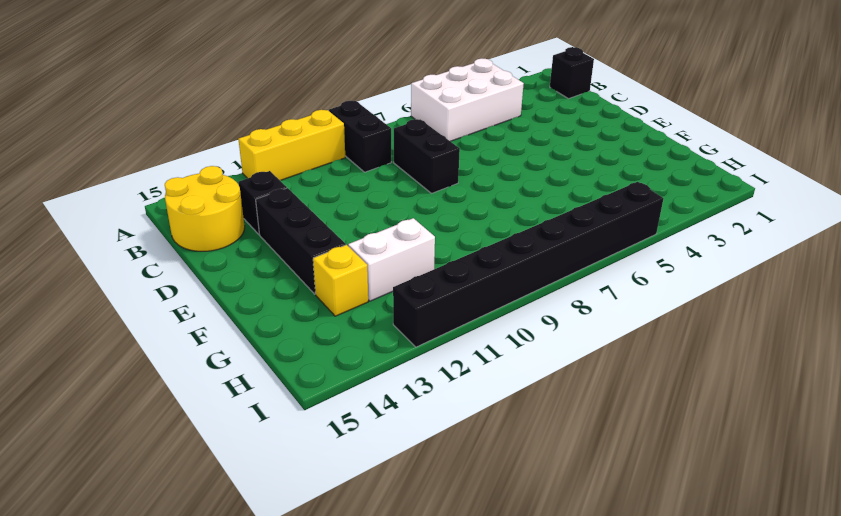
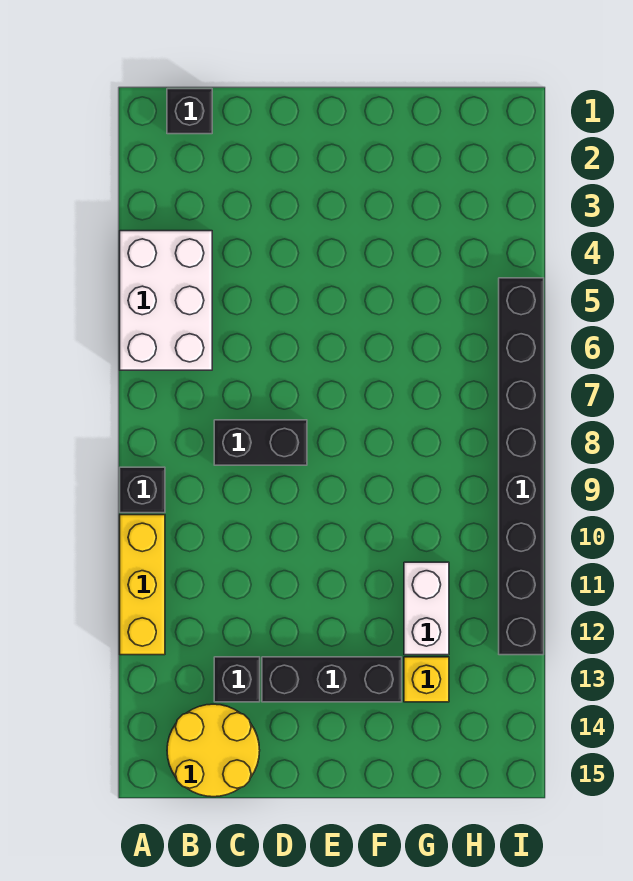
black 1x2 brick [329,101,391,172] -> black 1x1 brick [120,467,165,513]

